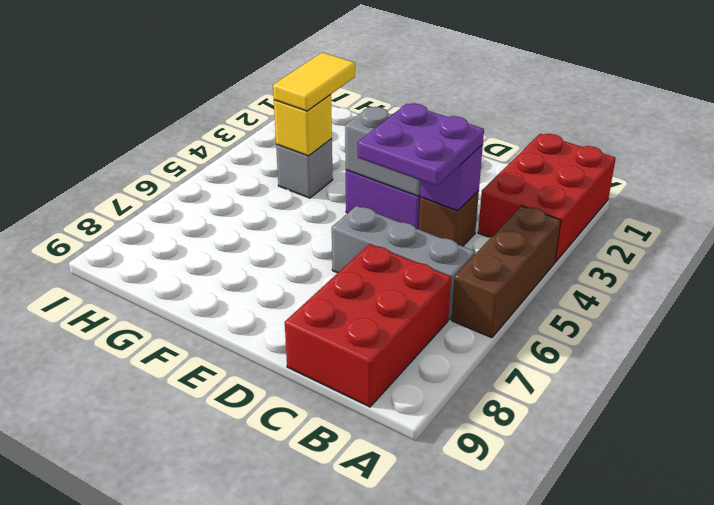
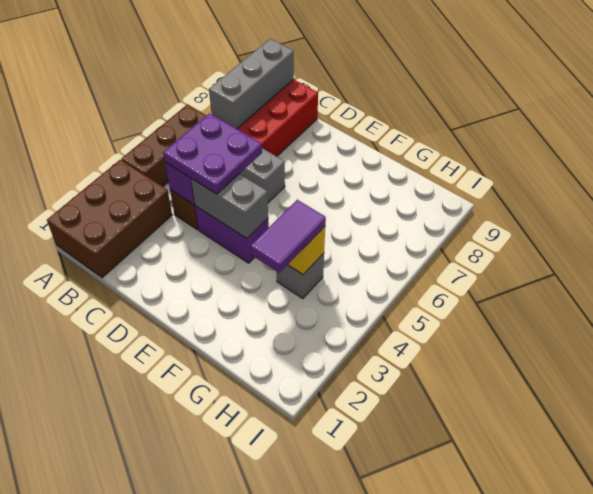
red 2x3 brick [478,134,616,262] -> brown 2x3 brick [47,160,172,278]
none -> grey 1x3 brick [209,39,294,129]
yellow 1x2 tile [273,52,355,111] -> purple 1x2 tile [250,200,326,273]

